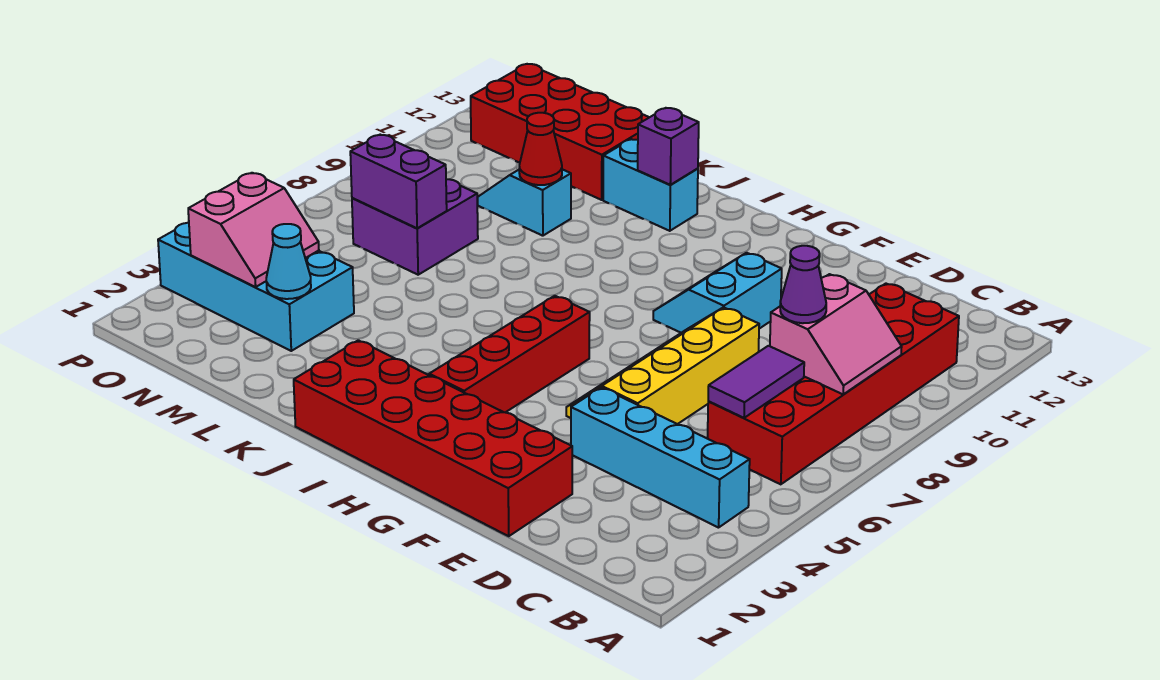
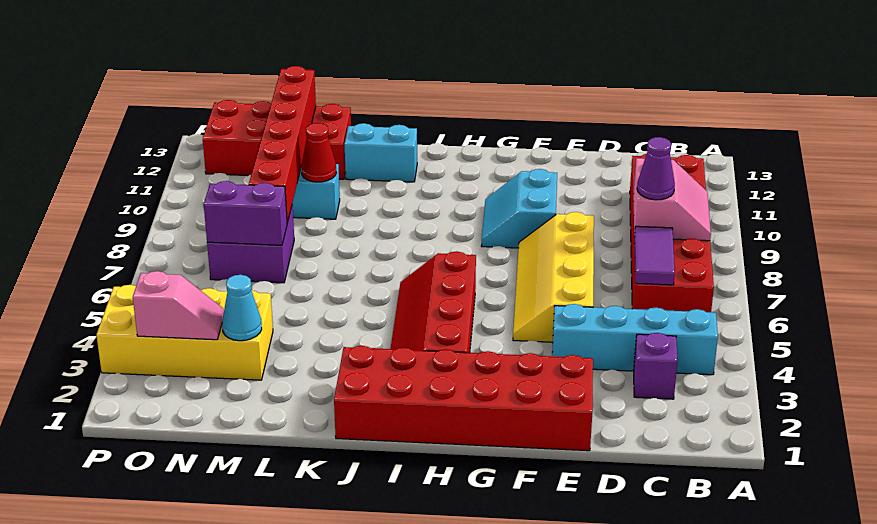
purple 1x1 brick [638,108,699,185] -> purple 1x1 brick moved to [634,333,678,399]
cyan 2x4 brick [158,223,354,351] -> yellow 2x4 brick [96,285,273,380]
none -> red 1x6 brick [249,66,316,223]
pink 2x2 slope [188,173,319,287] -> pink 1x2 slope [133,271,224,340]

